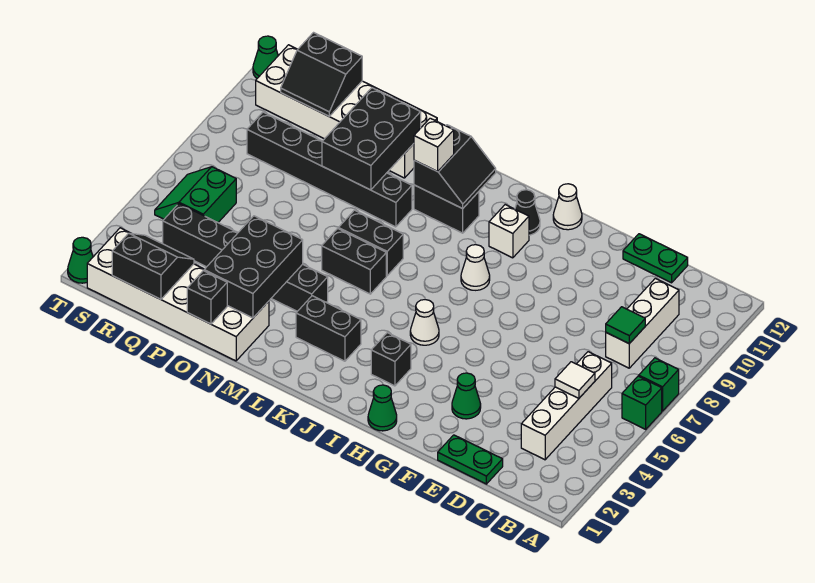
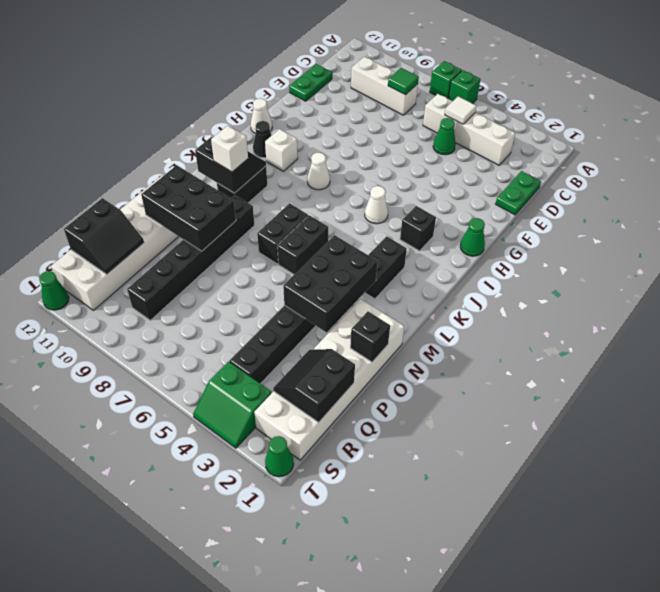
green 1x1 cone [452,373,481,419] -> green 1x1 cone moved to [433,118,456,155]
black 2x3 brick [204,216,303,318] -> black 2x3 brick turned to [283,235,377,332]
green 2x2 slope [155,167,236,222] -> green 2x2 slope moved to [193,362,272,448]

